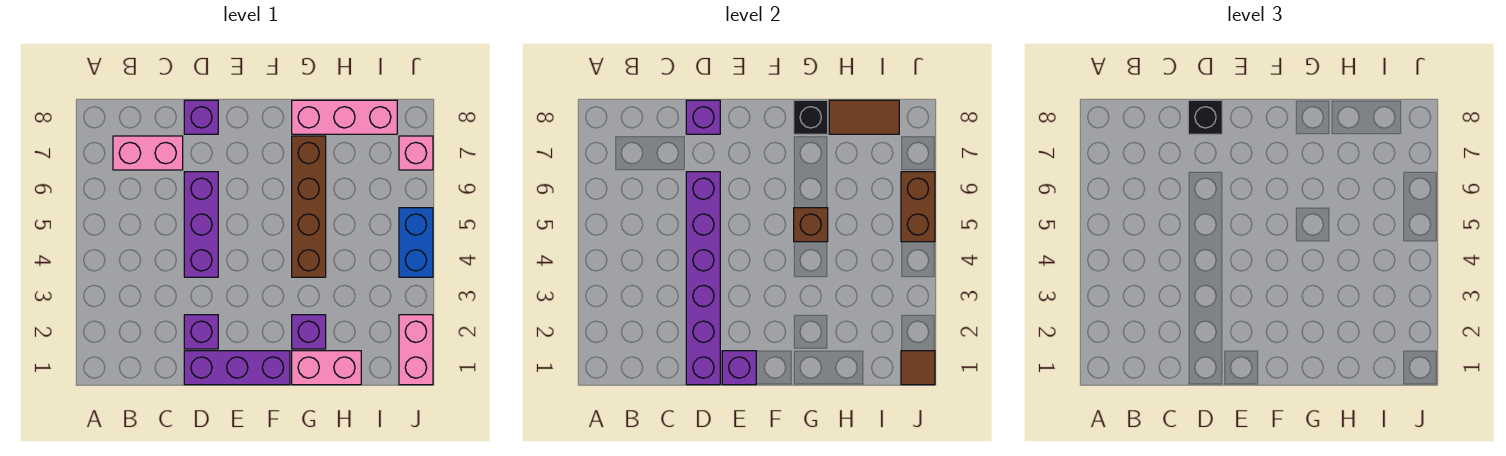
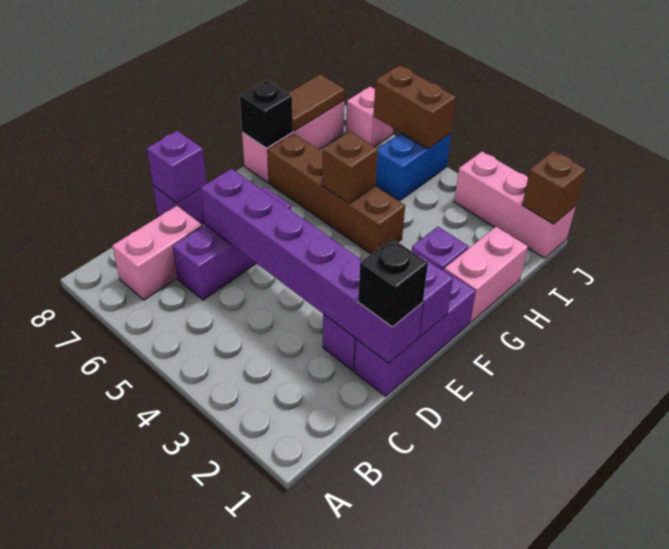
purple 1x3 brick [184,172,218,277] -> purple 1x3 brick turned to [173,187,291,300]
black 1x1 brick [1188,100,1222,134] -> black 1x1 brick moved to [358,239,428,327]
pink 1x2 brick [399,315,433,385] -> pink 1x3 brick [454,152,576,258]
brown 1x1 tile [901,351,935,385] -> brown 1x1 brick [522,151,586,224]
blue 1x2 brick [399,208,433,277] -> blue 1x2 brick turned to [376,133,451,201]

